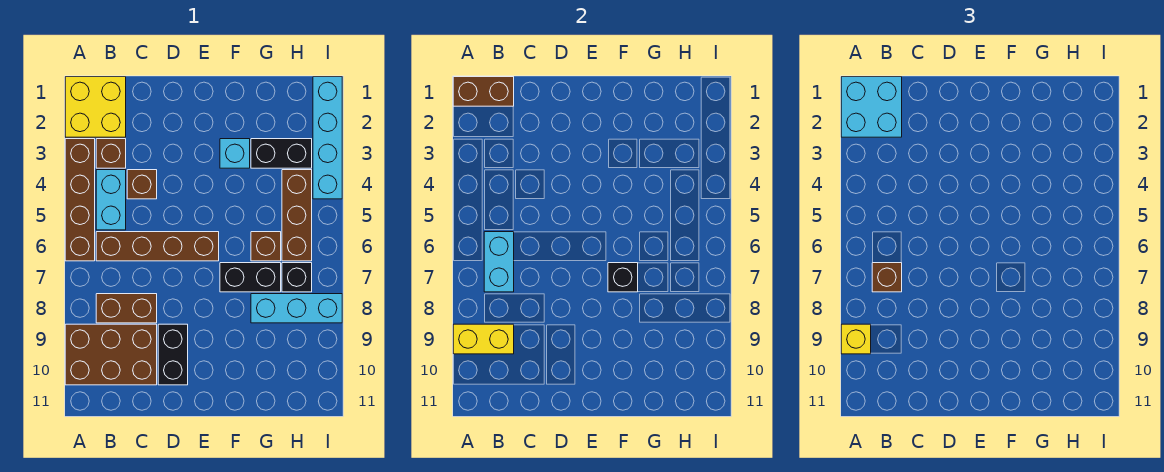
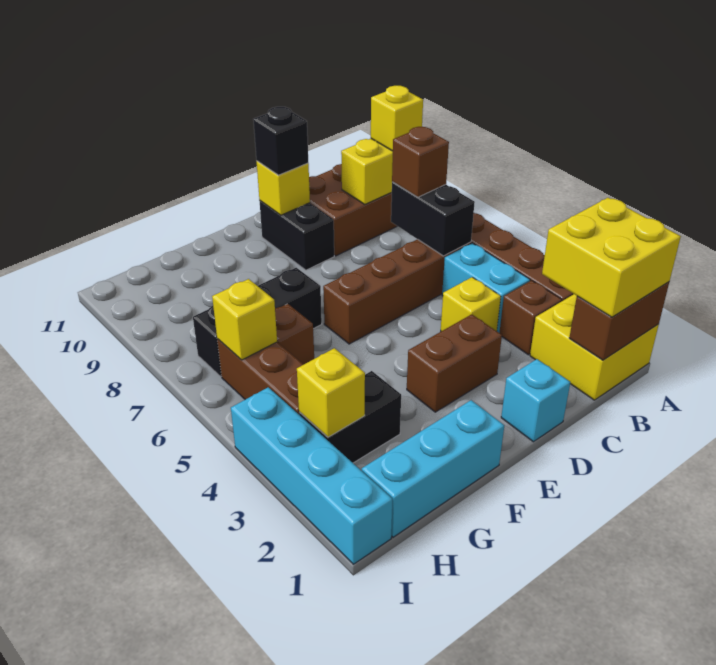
cyan 2x2 brick [841,77,902,137] -> yellow 2x2 brick [542,198,681,317]
cyan 1x2 brick [484,232,514,292] -> black 1x2 brick [391,182,475,256]
brown 1x2 brick [96,294,157,323] -> brown 1x2 brick moved to [407,314,502,412]
brown 1x1 brick [127,170,157,199] -> yellow 1x1 brick [441,277,501,331]
none -> yellow 1x1 brick [257,161,310,215]
cyan 1x1 brick [220,139,250,168] -> cyan 1x1 brick moved to [501,359,570,442]
black 1x1 brick [608,263,638,292] -> black 1x1 brick moved to [253,107,308,175]
cyan 1x3 brick [251,294,342,323] -> cyan 1x3 brick moved to [362,400,504,537]
none -> yellow 1x1 brick [297,348,365,437]
none -> yellow 1x1 brick [212,279,277,360]

